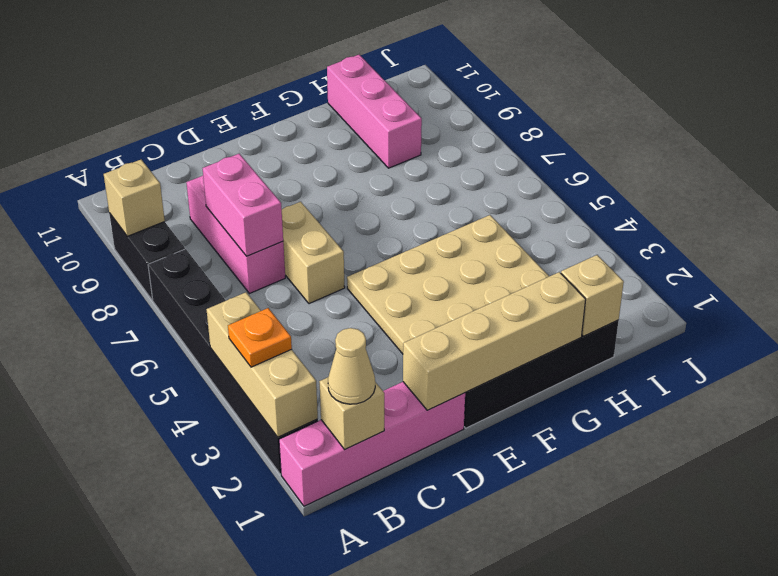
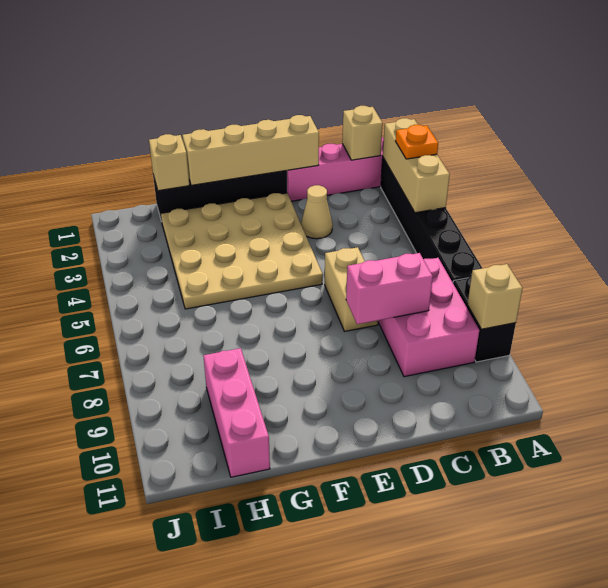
tan 1x1 cone [328,328,375,404] -> tan 1x1 cone moved to [301,185,333,239]
pink 1x3 brick [186,176,285,294] -> pink 2x3 brick [378,258,479,377]
pink 1x2 brick [203,154,283,256] -> pink 1x2 brick turned to [346,253,433,324]

